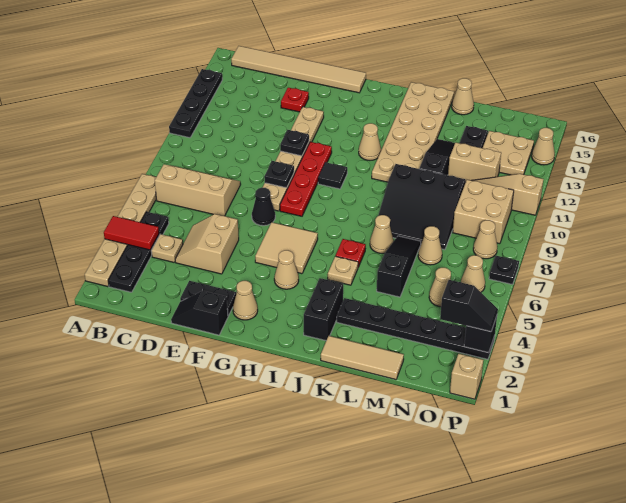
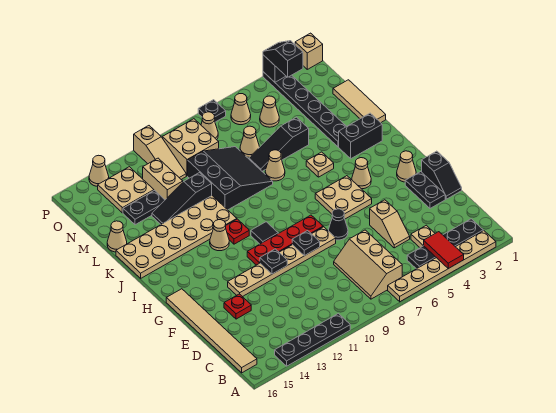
tan 2x2 slope [175,214,239,274] -> tan 1x2 slope [370,200,410,248]
tan 2x2 tile [255,222,318,274] -> tan 2x2 plate [315,176,372,219]
red 1x1 plate [336,239,366,267] -> red 1x1 plate moved to [226,219,249,244]

